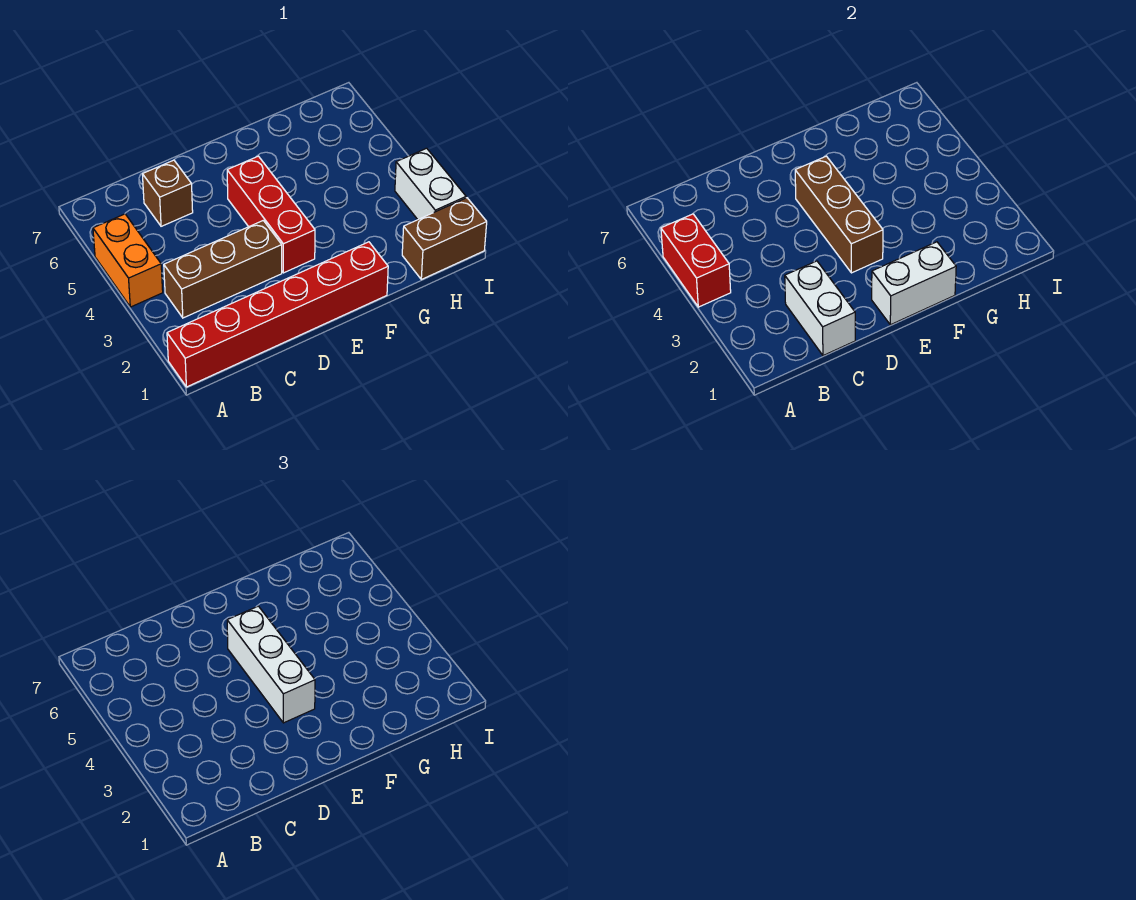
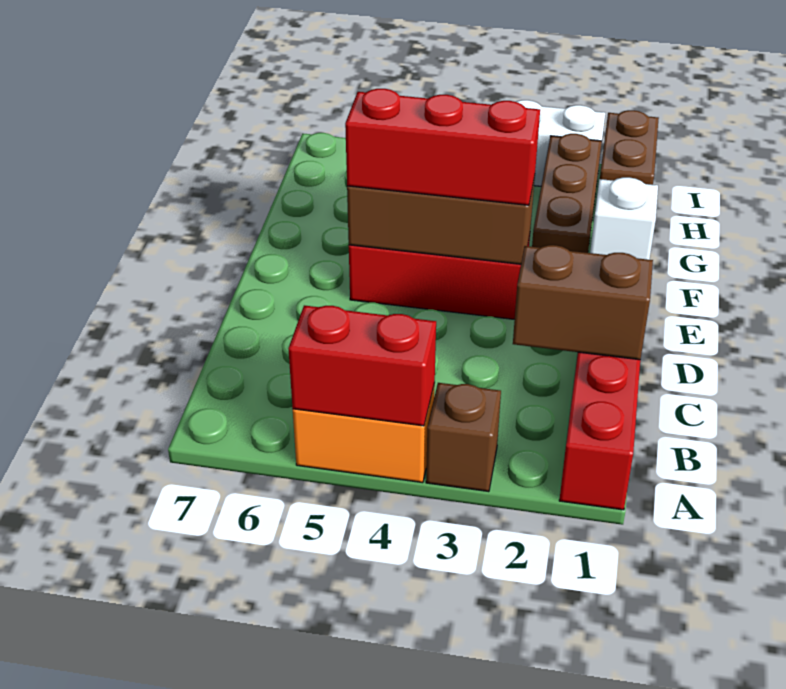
brown 1x3 brick [164,221,282,318] -> brown 1x3 brick moved to [532,134,602,253]
white 1x2 brick [785,261,855,356] -> brown 1x2 brick [513,245,653,360]
brown 1x1 brick [142,160,193,226] -> brown 1x1 brick moved to [426,383,501,492]
white 1x2 brick [872,242,956,325] -> white 1x1 brick [590,177,658,260]
white 1x3 brick [227,606,315,723] -> red 1x3 brick [345,89,540,205]

